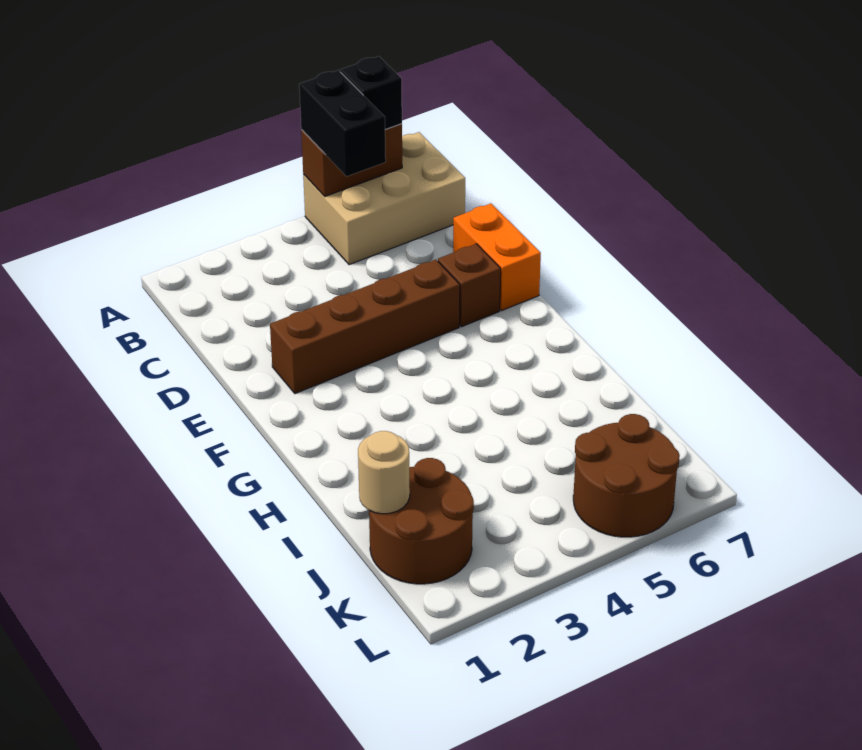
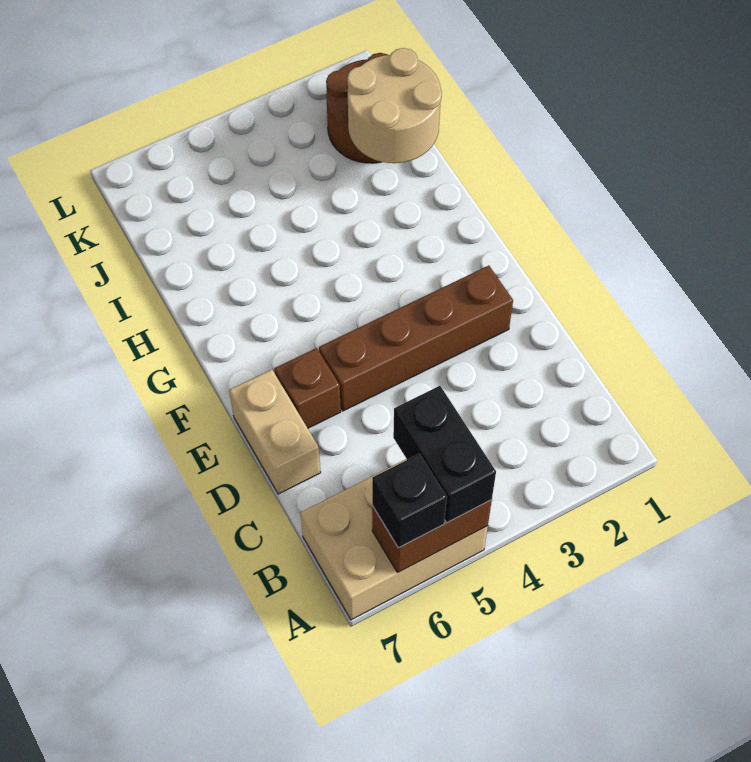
orange 1x2 brick [453,204,541,310] -> tan 1x2 brick [229,370,321,494]
tan 1x1 round brick [358,431,410,514] -> tan 2x2 round brick [347,48,442,163]
brown 2x2 round brick [573,414,680,537] -> none

